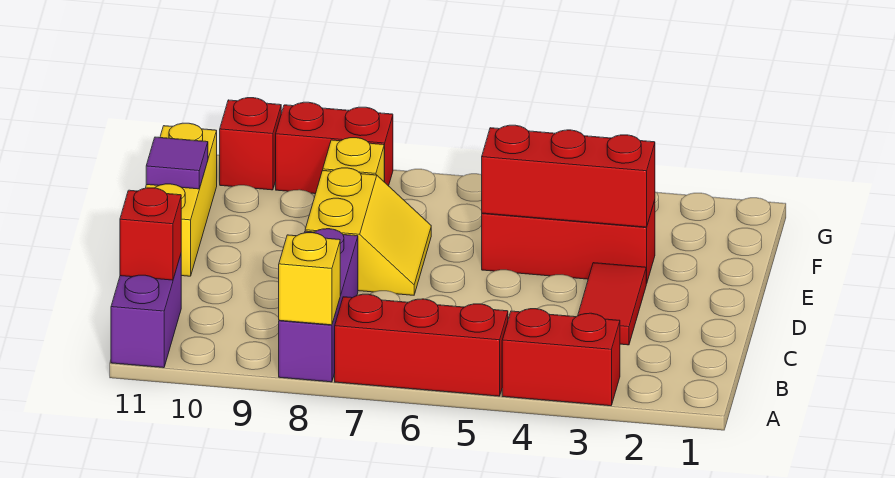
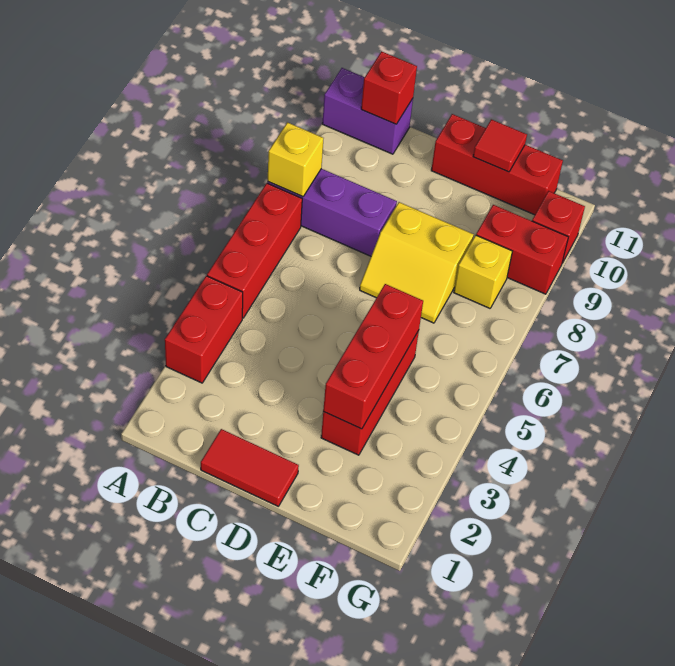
red 1x2 tile [578,263,646,345] -> red 1x2 tile moved to [201,429,299,506]
yellow 1x3 brick [146,123,217,276] -> red 1x3 brick [431,114,563,215]
purple 1x1 tile [146,137,208,189] -> red 1x1 tile [473,119,527,172]
red 1x2 brick [276,102,393,194] -> red 1x2 brick turned to [476,205,568,294]

